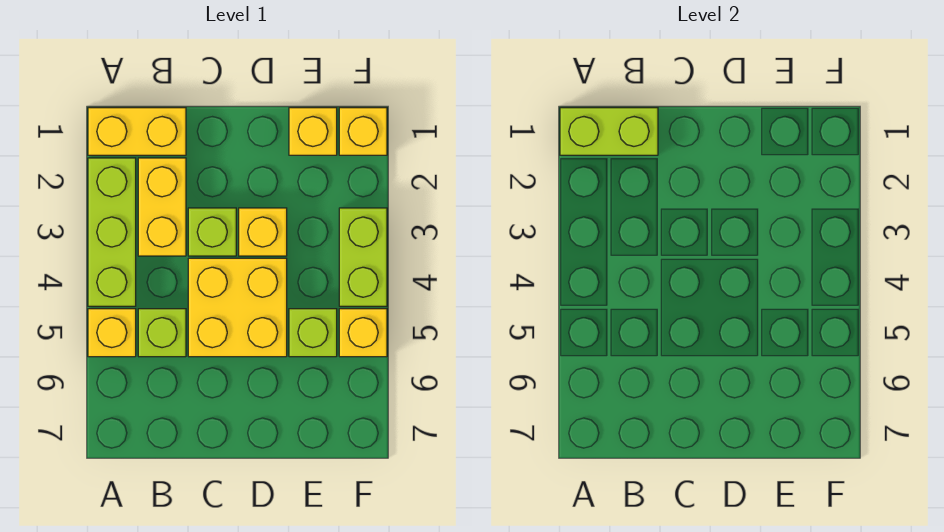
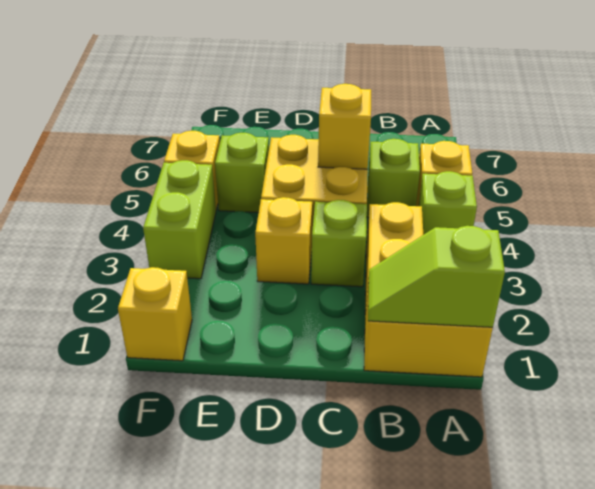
lime 1x2 brick [560,108,658,155] -> lime 1x2 slope [368,226,505,327]
lime 1x3 brick [88,158,136,306] -> lime 1x1 brick [419,171,477,235]
yellow 1x1 brick [289,108,337,155] -> yellow 1x1 brick moved to [318,84,371,169]

